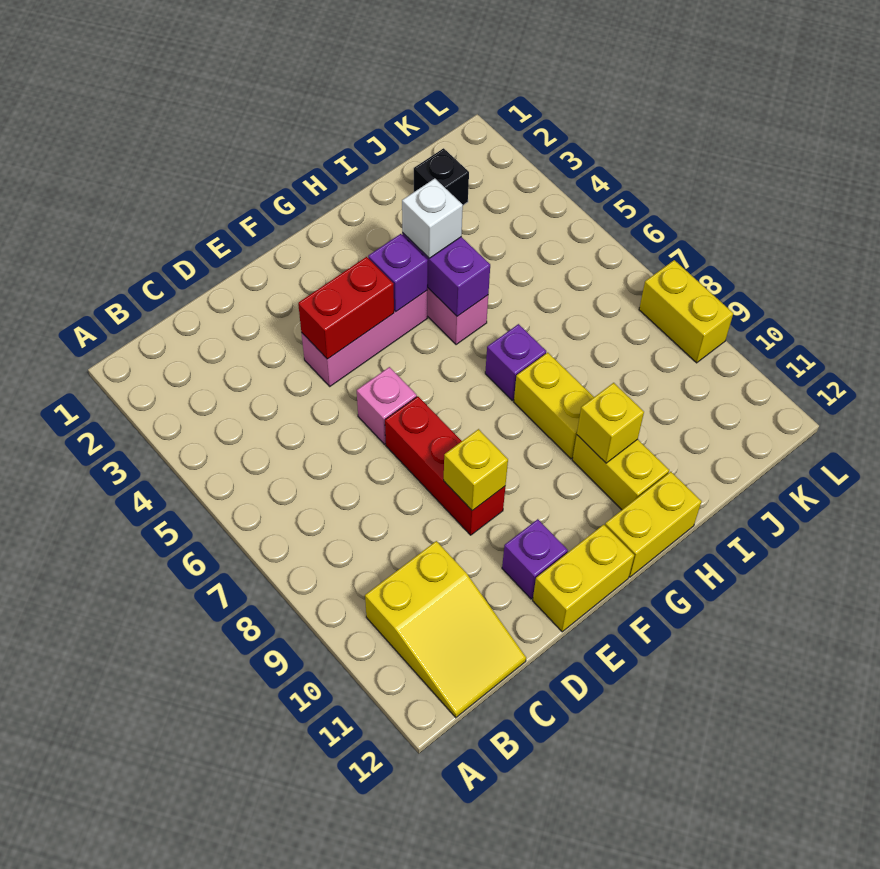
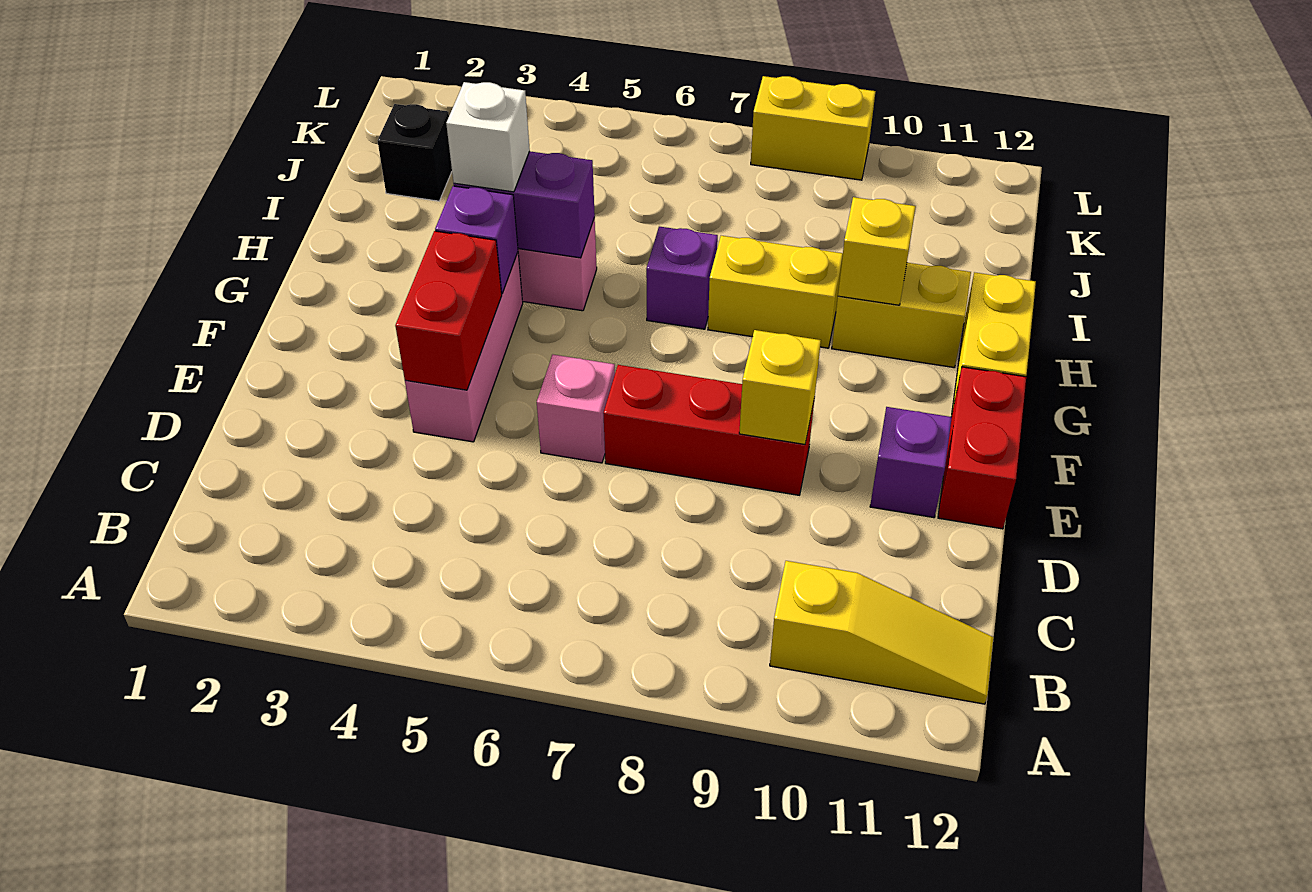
yellow 2x3 slope [365,541,526,718] -> yellow 1x3 slope [770,561,993,704]
yellow 1x2 brick [533,525,634,632] -> red 1x2 brick [938,367,1026,529]

